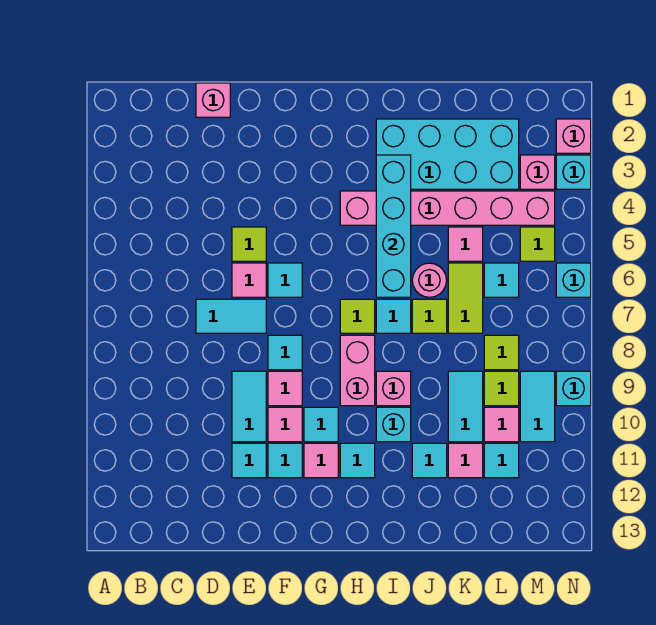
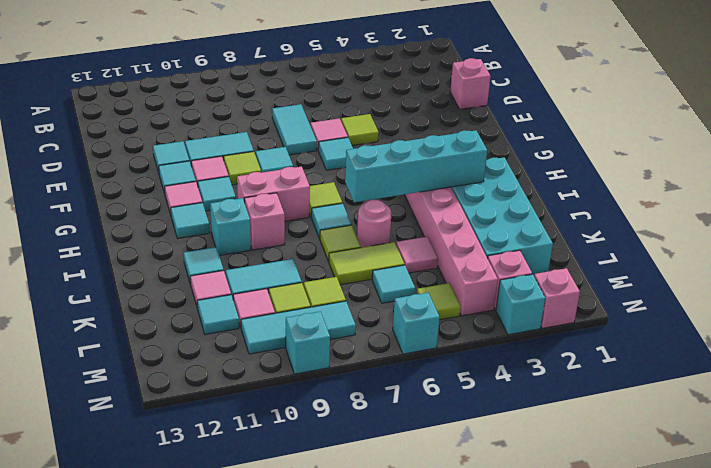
pink 1x1 tile [268,371,302,406] -> lime 1x1 tile [224,151,261,185]
cyan 1x2 tile [520,371,555,442] -> cyan 1x3 tile [241,301,356,354]

